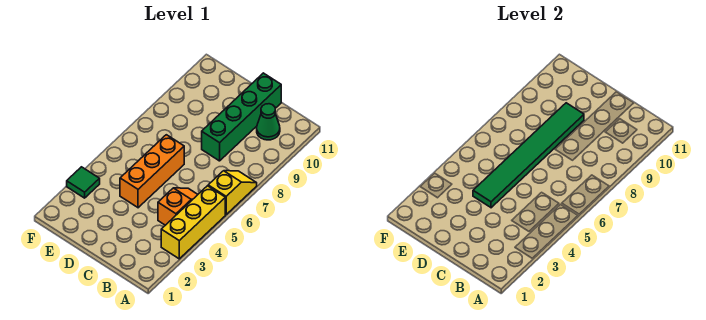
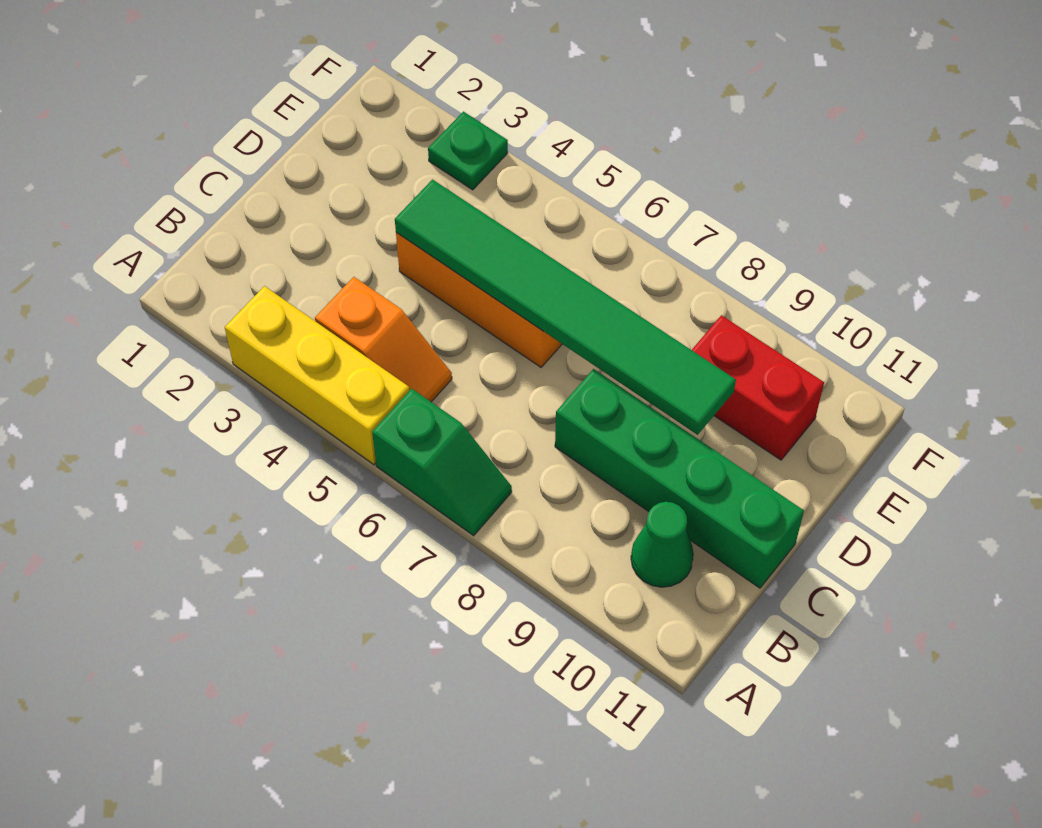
yellow 1x2 slope [208,171,257,214] -> green 1x2 slope [372,389,512,536]
none -> red 1x2 brick [692,315,824,460]
green 1x1 tile [67,167,100,198] -> green 1x1 plate [428,112,508,190]

